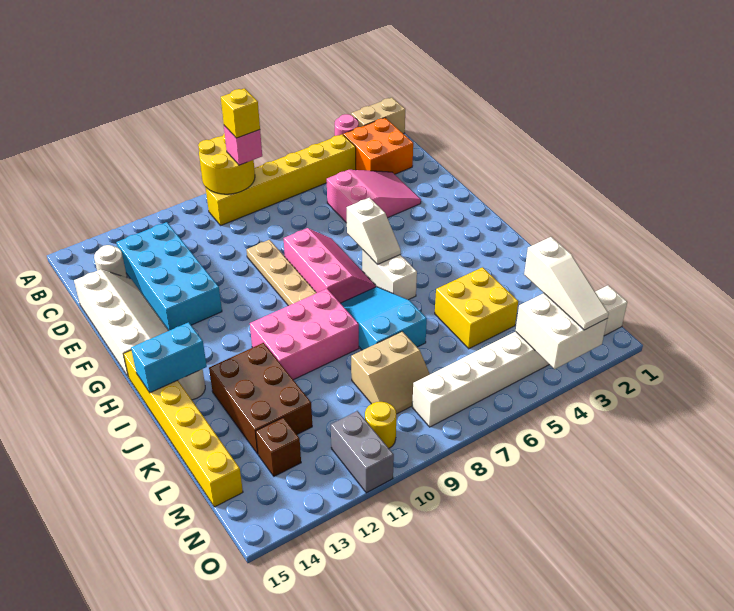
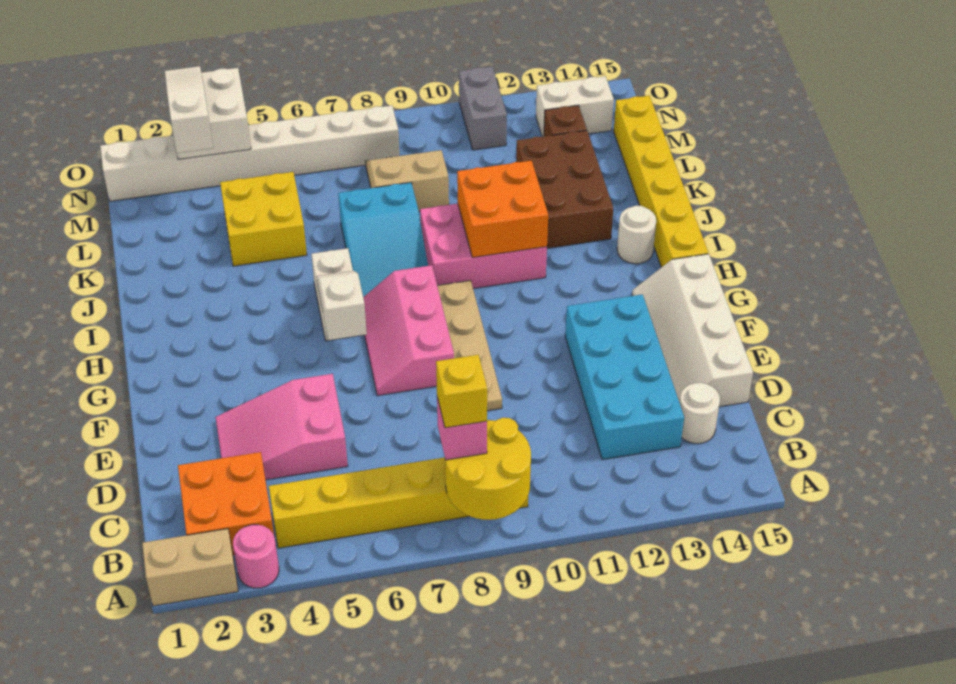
none -> orange 2x2 brick [457,161,548,257]
cyan 1x2 brick [131,322,207,393] -> none
yellow 1x1 round brick [365,402,396,448] -> none
none -> white 1x2 brick [536,76,614,137]

